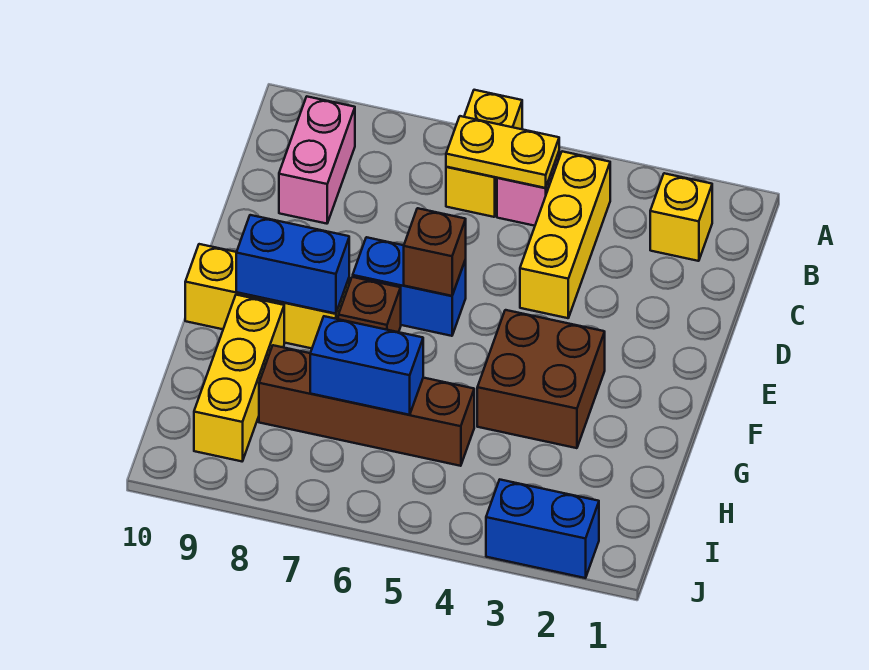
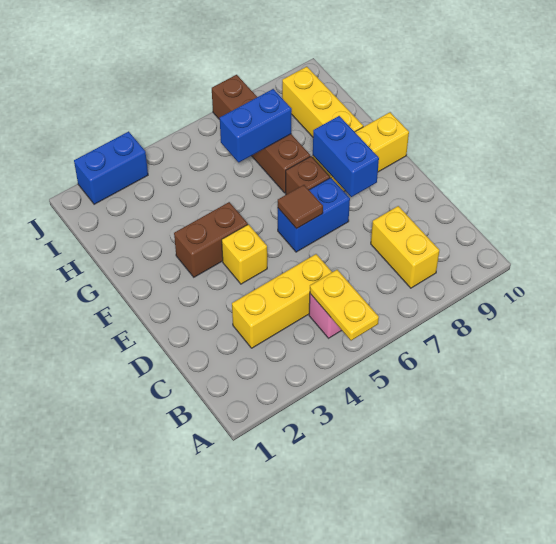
yellow 1x2 brick [446,90,522,217] -> yellow 1x2 brick moved to [371,206,440,288]
yellow 1x1 brick [650,173,712,261] -> yellow 1x1 brick moved to [222,224,267,284]
yellow 1x3 brick [520,151,610,318] -> yellow 1x3 brick turned to [232,254,332,348]
yellow 1x2 plate [446,116,559,188] -> yellow 1x2 plate turned to [310,270,379,341]
pink 1x2 brick [279,97,355,224] -> none
brown 1x1 brick [404,208,466,296] -> brown 1x1 tile [278,185,323,229]
brown 2x2 brick [477,310,605,448] -> brown 1x2 brick [174,202,248,277]
blue 1x2 brick [236,215,349,314] -> blue 1x2 brick turned to [313,116,379,197]
brown 1x4 brick [259,345,474,466] -> brown 1x4 brick turned to [212,75,310,193]

